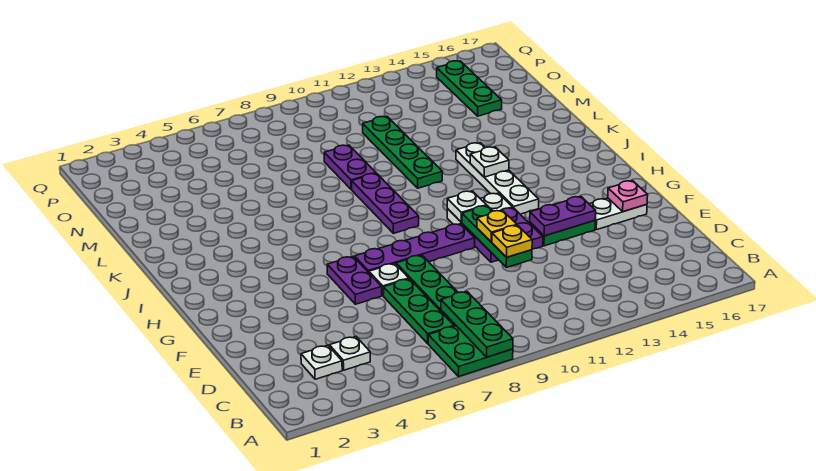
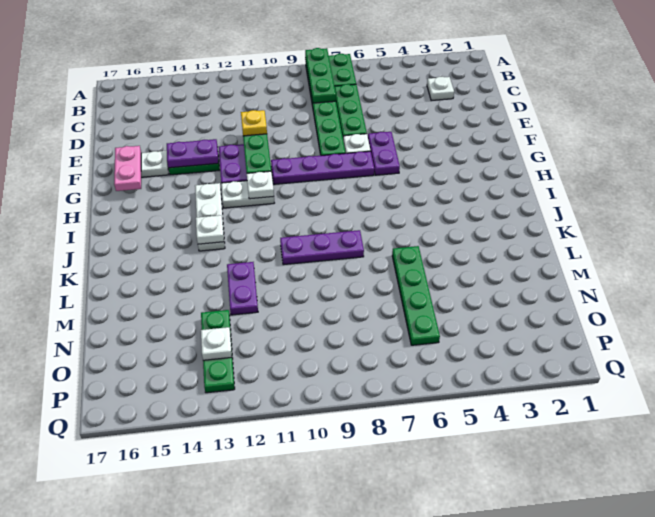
white 1x1 plate [329,336,370,370] -> white 1x1 plate moved to [201,327,232,360]
yellow 1x1 plate [477,210,517,242] -> none
pink 1x1 plate [608,181,648,212] -> pink 1x2 plate [114,146,141,191]
white 1x4 plate [456,143,539,214] -> white 1x3 plate [195,183,225,251]
purple 1x3 plate [352,173,419,233] -> purple 1x3 plate turned to [280,230,364,265]
green 1x4 plate [363,116,443,188] -> green 1x4 plate moved to [392,246,440,345]
purple 1x2 plate [324,145,376,190] -> purple 1x2 plate moved to [227,262,258,315]
green 1x3 plate [437,61,502,116] -> green 1x3 plate moved to [201,310,235,393]

